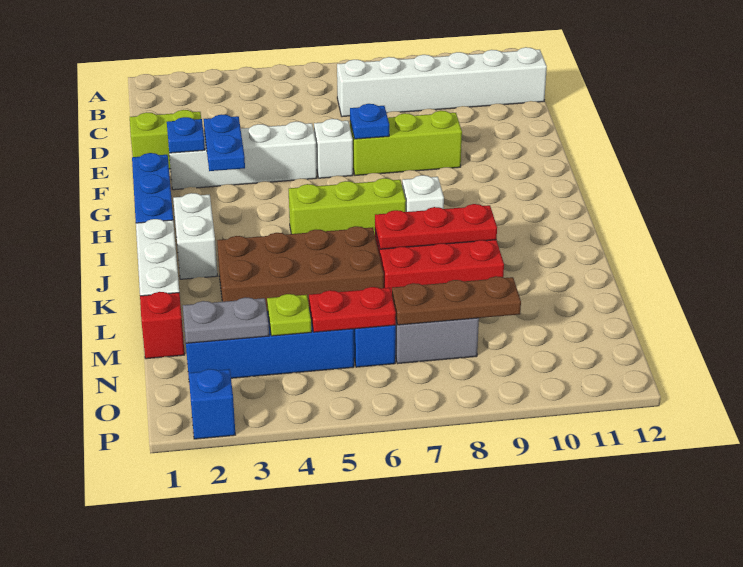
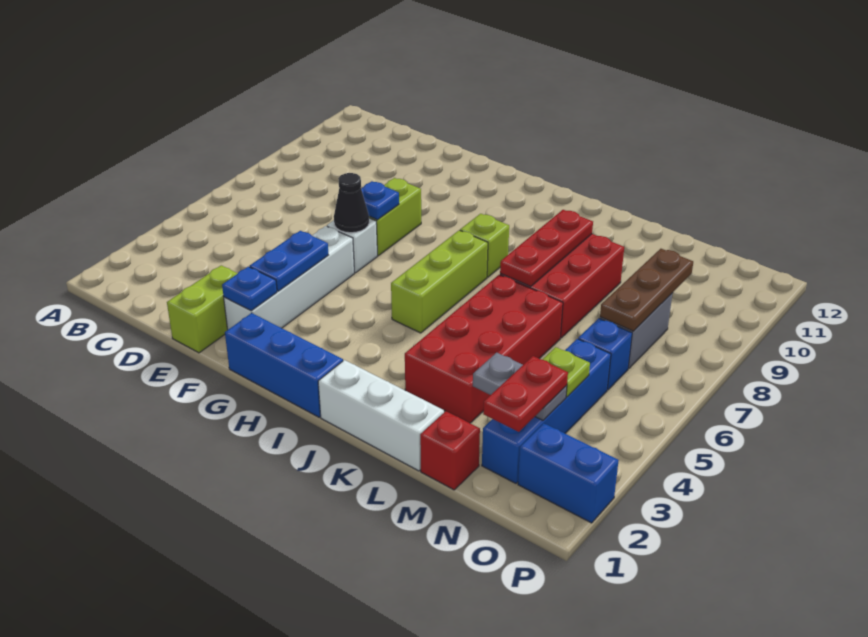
white 1x6 brick [337,47,547,117] -> none
blue 1x2 plate [204,114,245,171] -> blue 1x2 plate turned to [250,231,328,291]
none -> black 1x1 cone [334,173,369,233]
lime 1x3 brick [350,111,462,175] -> lime 1x2 brick [369,178,421,256]
white 1x2 brick [173,193,217,279] -> none
white 1x1 brick [402,175,444,212] -> lime 1x1 brick [460,214,509,277]
brown 2x4 brick [217,226,384,311] -> red 2x4 brick [405,275,563,423]
grey 1x2 plate [183,297,269,343] -> grey 1x2 plate turned to [473,353,567,420]
red 1x2 plate [309,287,396,332] -> red 1x2 plate moved to [483,356,568,432]
blue 1x1 brick [188,369,235,439] -> blue 1x2 brick [518,423,619,523]

